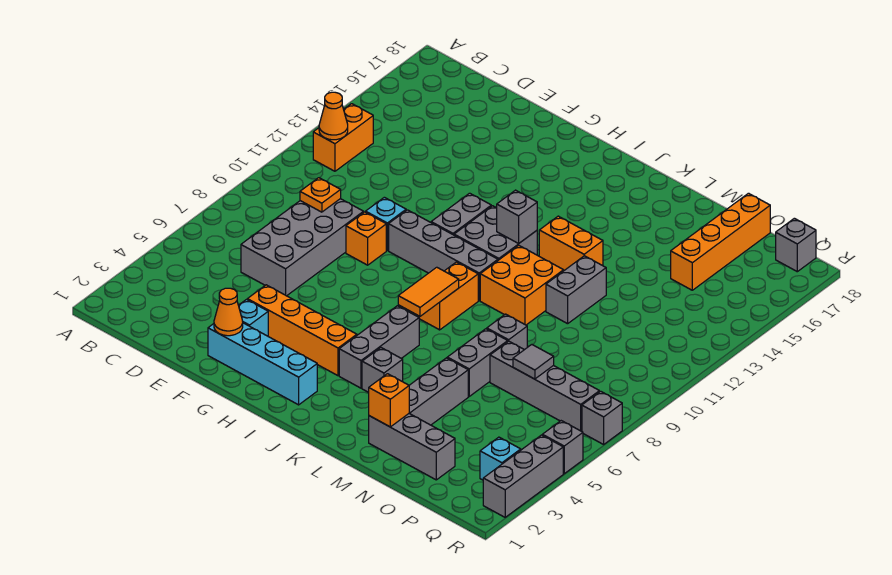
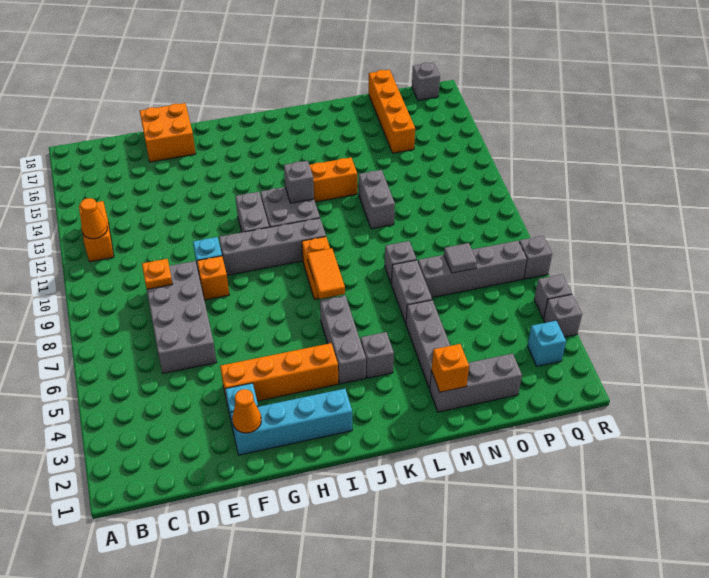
orange 2x2 brick [480,245,564,325] -> orange 2x2 brick moved to [140,103,196,162]
grey 1x3 brick [483,435,563,517] -> grey 1x1 brick [544,295,582,337]

